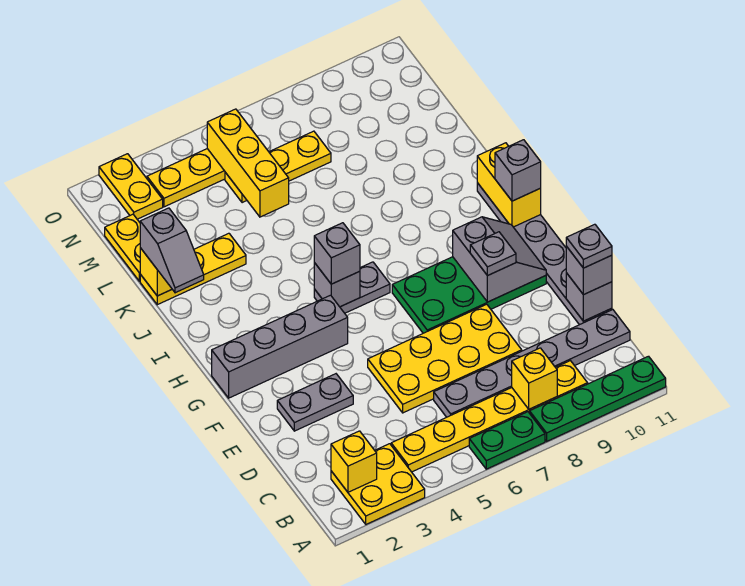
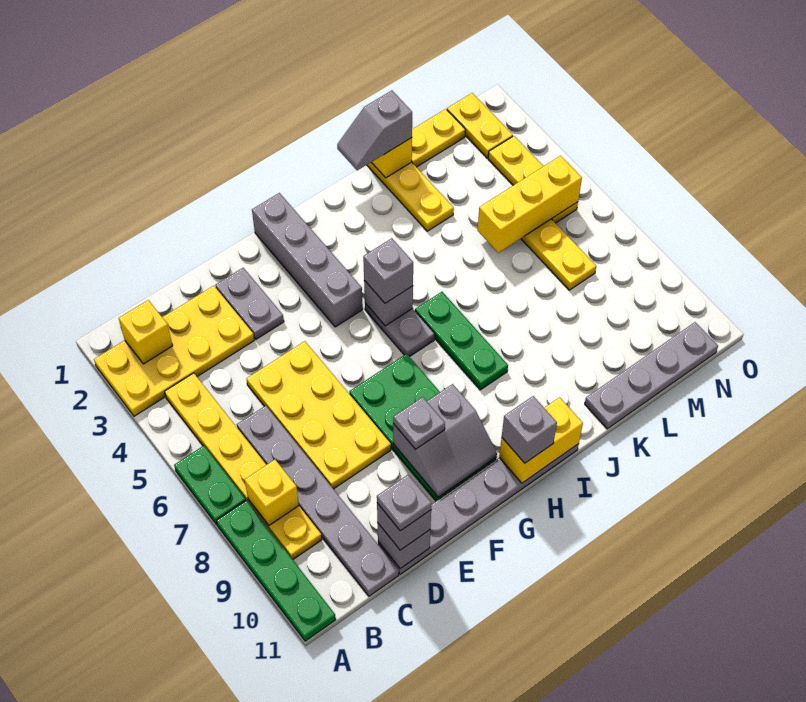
yellow 2x2 plate [331,444,425,524] -> yellow 2x4 plate [94,286,254,416]
none -> green 1x3 plate [415,292,508,390]
none -> grey 1x4 plate [585,322,718,429]
yellow 1x2 plate [99,154,163,219] -> yellow 1x2 plate turned to [447,93,513,158]

